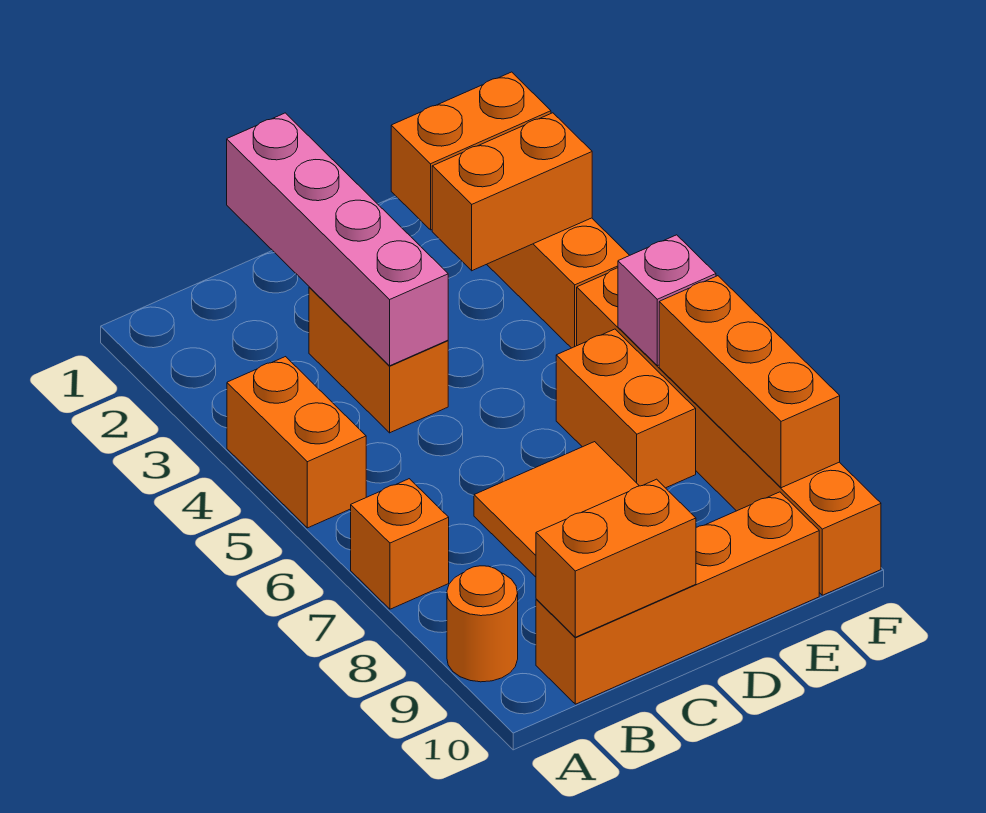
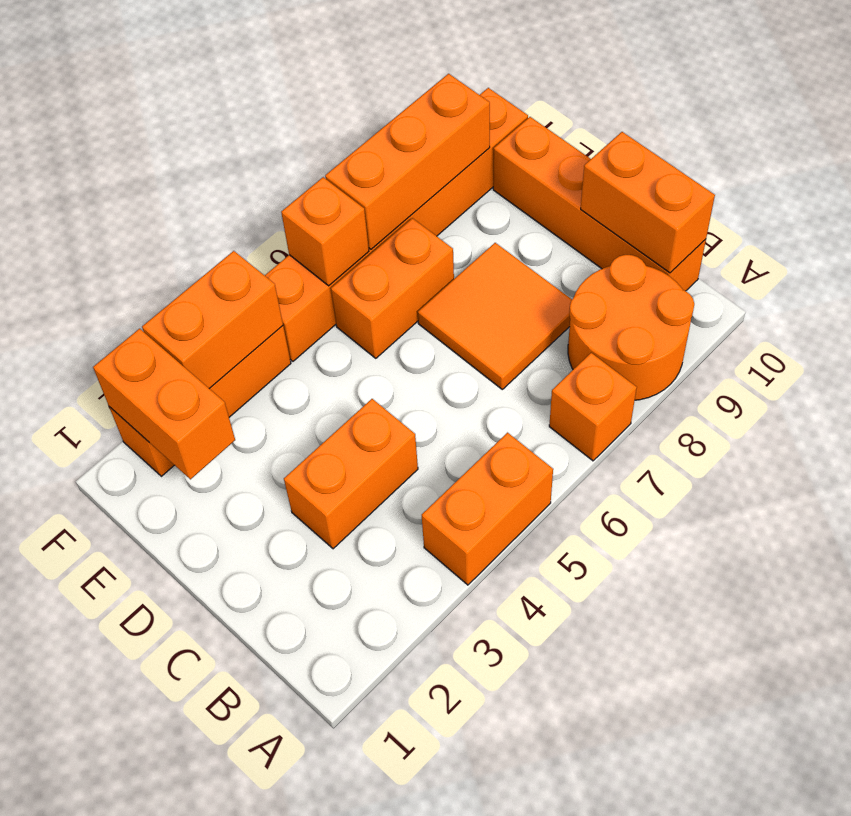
orange 1x1 round brick [447,566,518,682] -> orange 2x2 round brick [568,255,694,400]
pink 1x4 brick [227,113,448,366] -> none
orange 1x2 brick [432,113,592,271] -> orange 1x2 brick turned to [142,251,283,389]
pink 1x1 brick [618,235,716,366] -> orange 1x1 brick [281,177,369,286]

